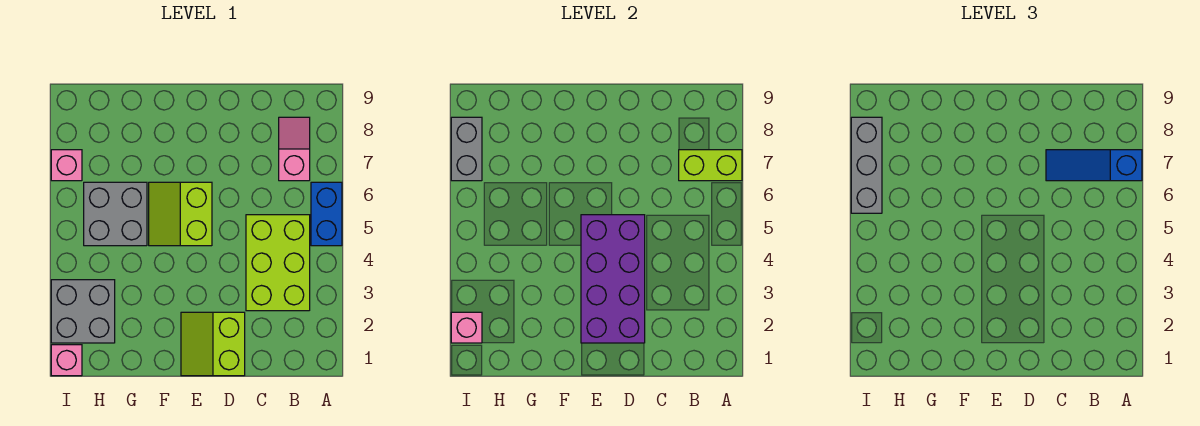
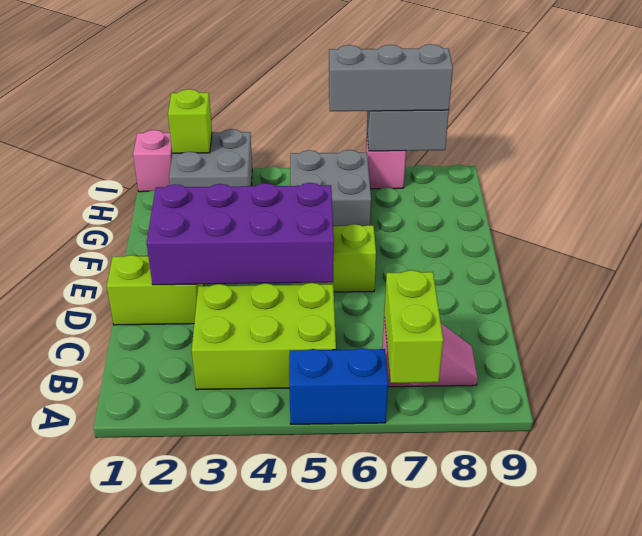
blue 1x3 slope [1046,150,1142,181] -> none
pink 1x1 brick [451,312,482,343] -> lime 1x1 brick [168,89,212,153]

